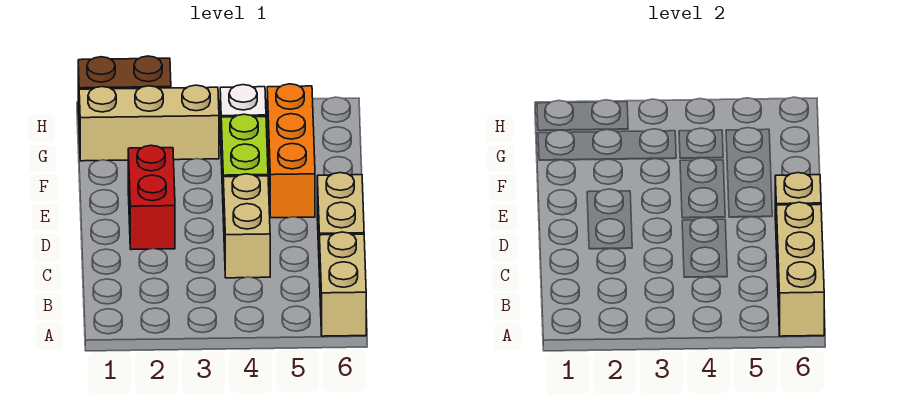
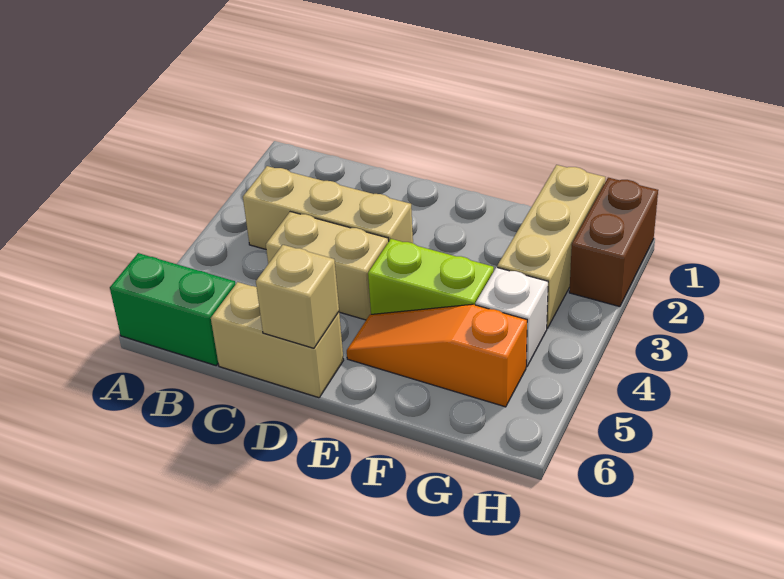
tan 1x2 brick [320,232,366,336] -> green 1x2 brick [110,253,236,365]
tan 1x3 brick [776,202,824,336] -> tan 1x3 brick moved to [243,166,413,249]
red 1x2 brick [128,145,175,250] -> none
orange 1x3 brick [267,84,315,218] -> orange 1x3 slope [347,304,527,407]

